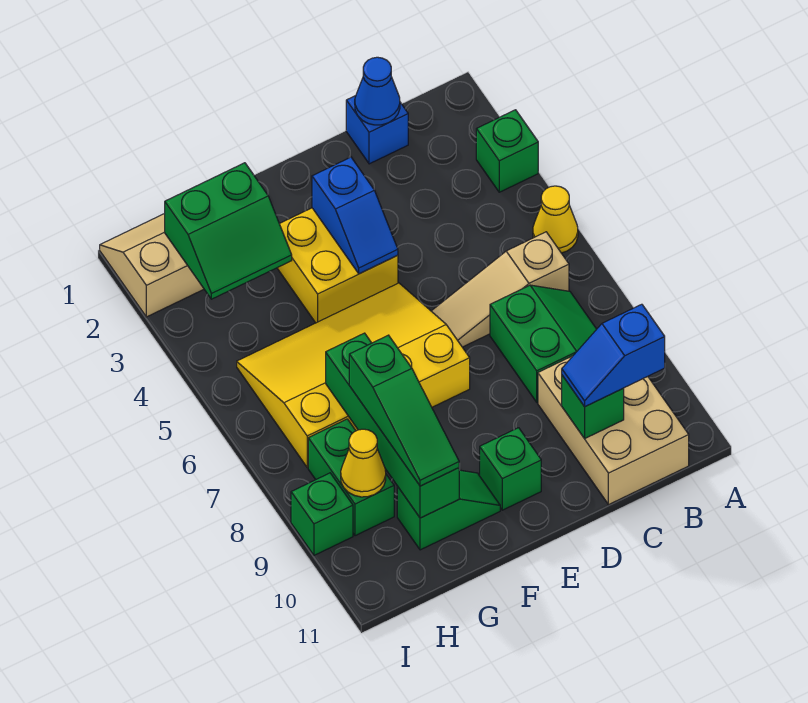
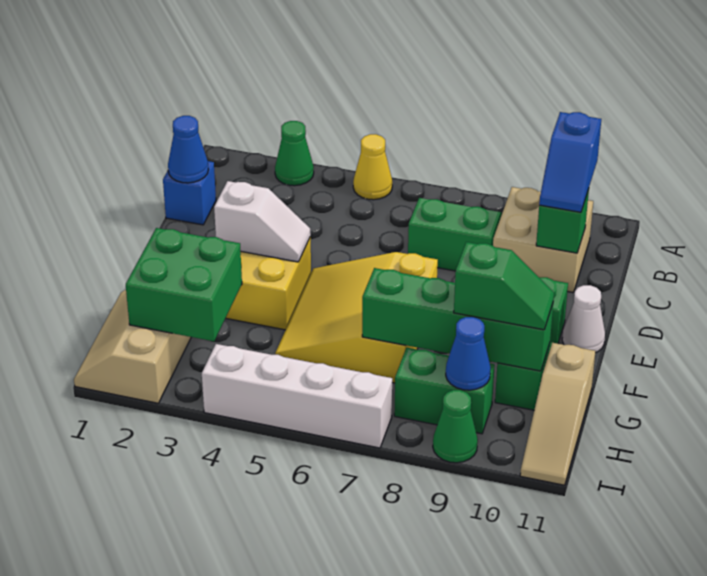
green 1x1 brick [476,110,538,192] -> green 1x1 cone [275,121,314,186]
tan 1x3 slope [432,232,569,347] -> tan 1x3 slope moved to [520,343,595,485]
tan 2x3 brick [538,356,689,505] -> tan 2x2 brick [493,187,593,292]
blue 1x2 slope [312,157,398,274] -> white 1x2 slope [214,181,311,262]
yellow 3x4 slope [237,283,470,467] -> yellow 3x3 slope [275,252,438,383]
none -> white 1x1 cone [562,285,605,353]
green 2x2 slope [165,163,292,299] -> green 2x2 brick [126,228,242,341]
green 1x3 slope [349,335,459,486] -> green 1x2 slope [454,242,554,330]
yellow 1x1 cone [341,429,386,497] -> blue 1x1 cone [446,317,491,390]
none -> white 1x4 brick [202,344,392,448]
green 1x1 brick [291,473,353,555] -> green 1x1 cone [433,390,478,463]

